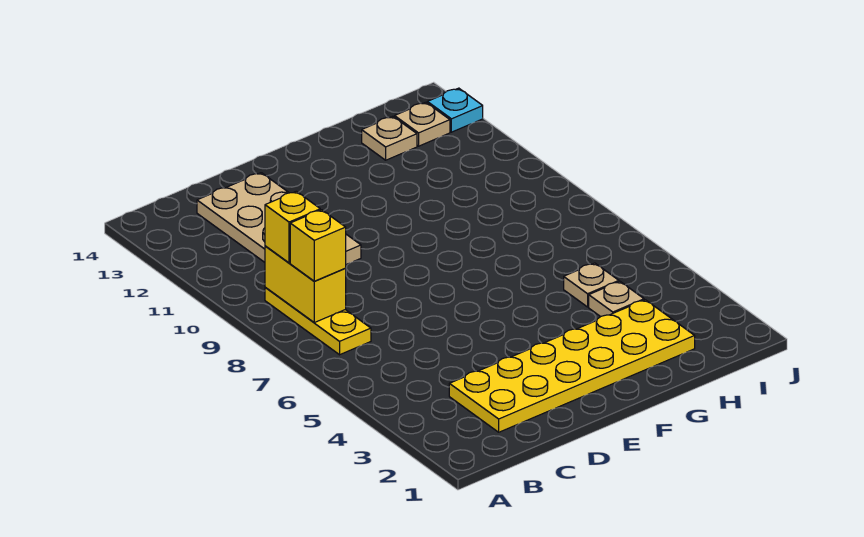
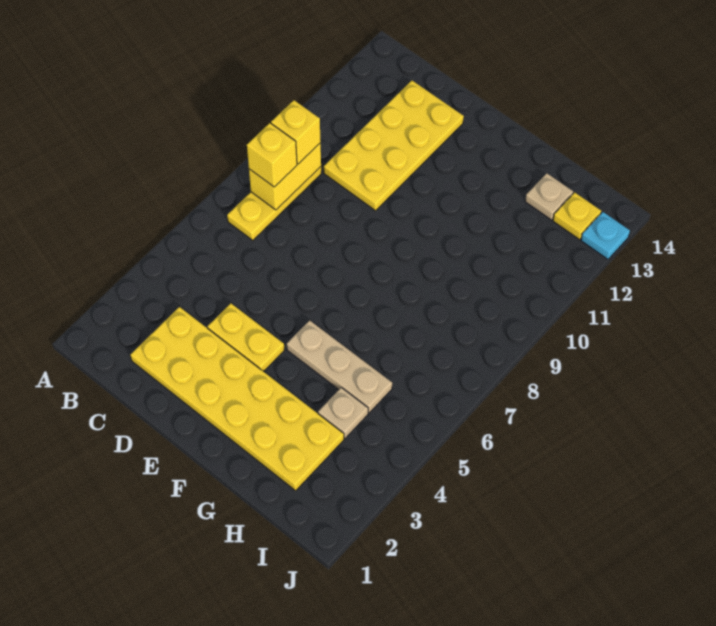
tan 2x4 plate [197,173,361,265] -> yellow 2x4 plate [324,81,464,211]
none -> yellow 1x2 plate [208,303,284,372]
tan 1x1 plate [564,263,619,307] -> tan 1x3 plate [287,320,392,413]
tan 1x1 plate [395,102,450,146] -> yellow 1x1 plate [553,192,601,239]

